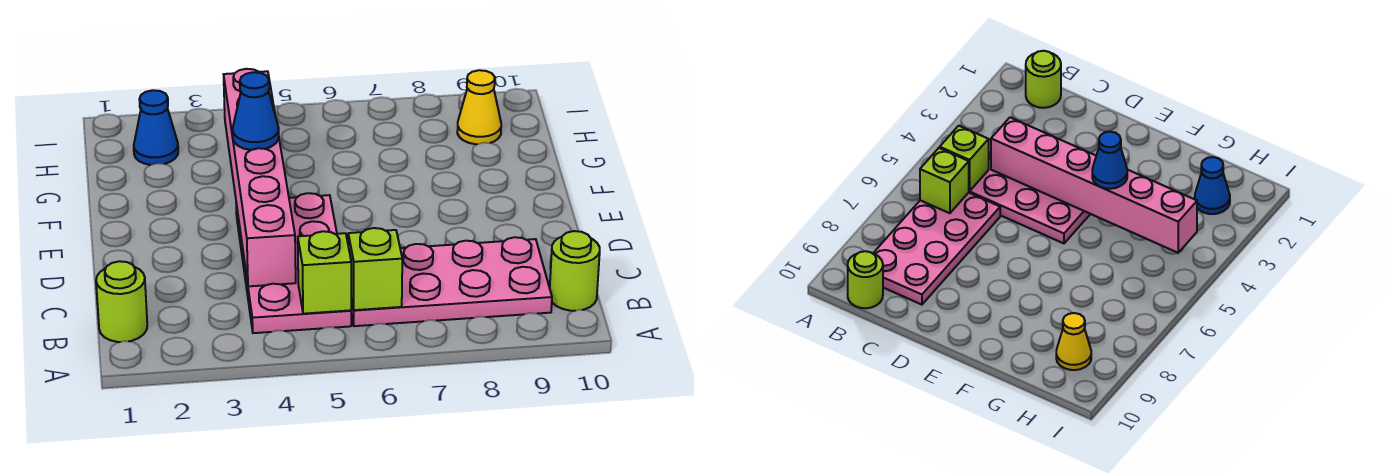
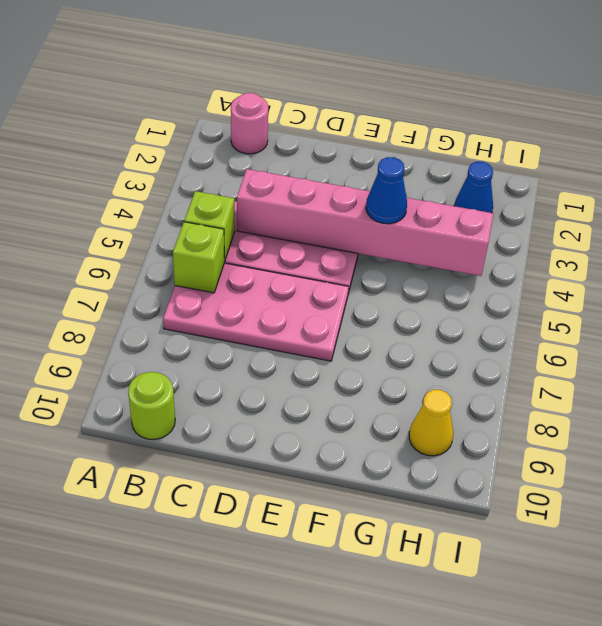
lime 1x1 round brick [96,261,147,342] -> pink 1x1 round brick [231,93,268,154]
pink 2x4 plate [351,237,552,326] -> pink 2x4 plate turned to [163,263,349,361]

